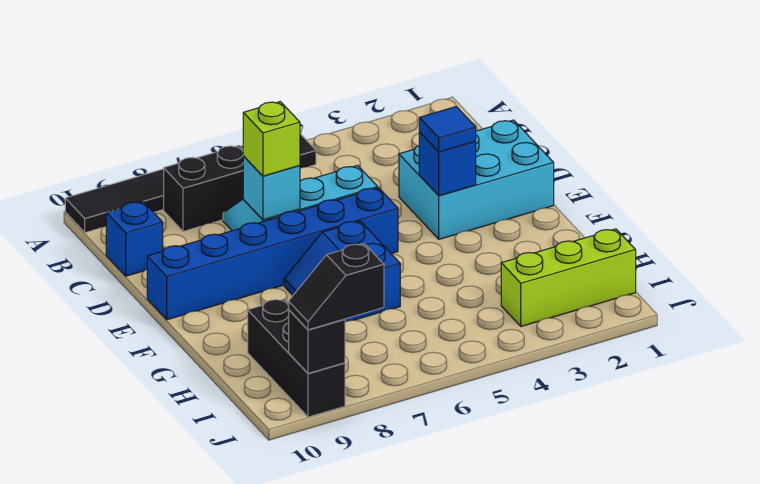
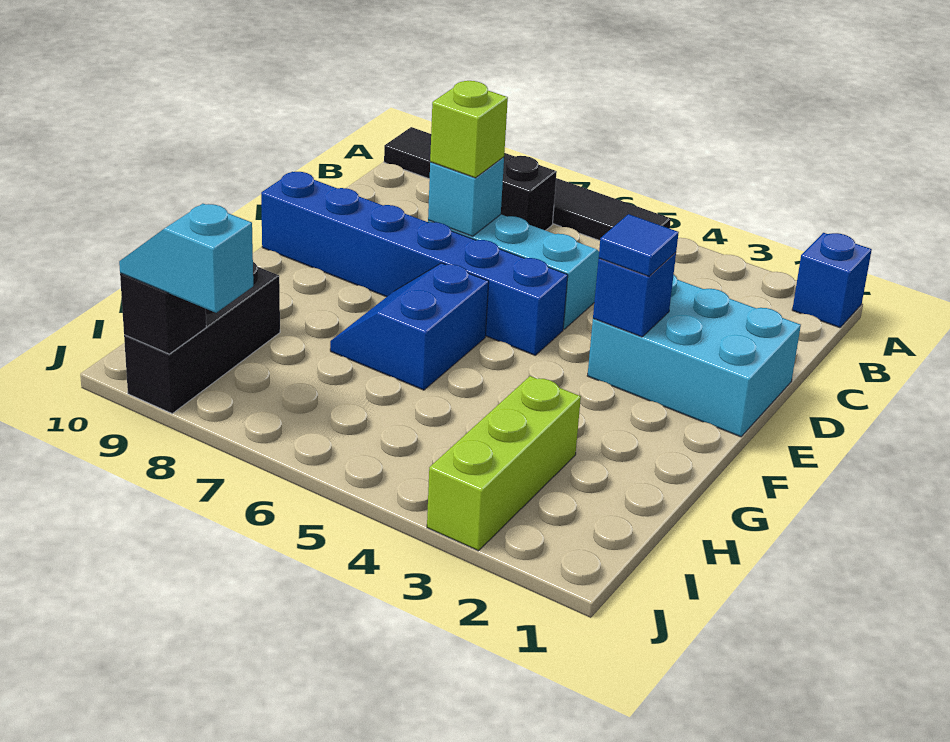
blue 1x1 brick [106,202,163,276] -> blue 1x1 brick moved to [792,233,872,328]
lime 1x3 brick [501,229,636,326] -> lime 1x3 brick turned to [427,376,581,551]
black 1x2 slope [289,244,384,330] -> cyan 1x2 slope [119,204,253,313]

